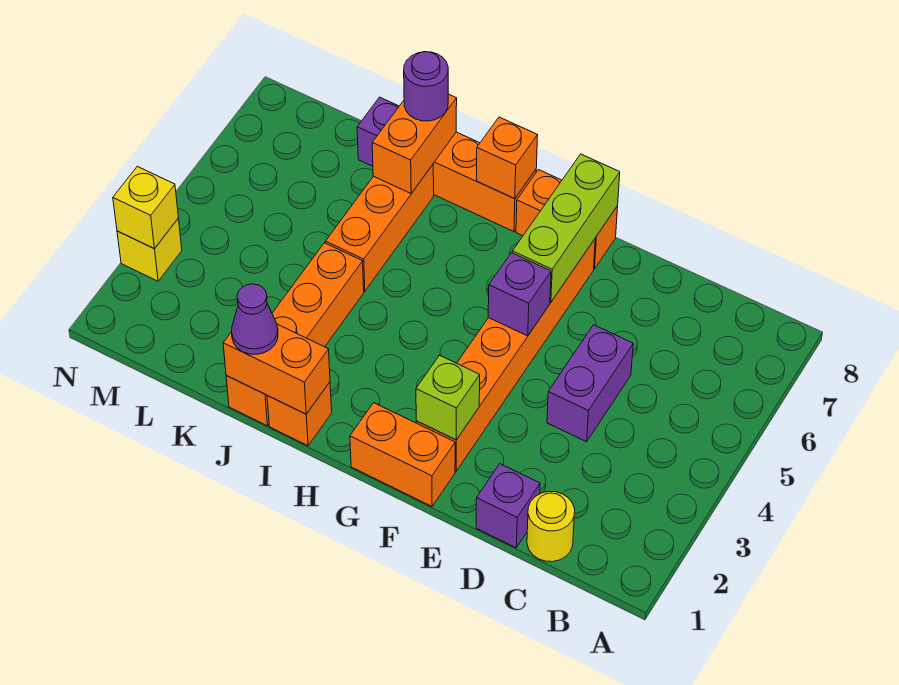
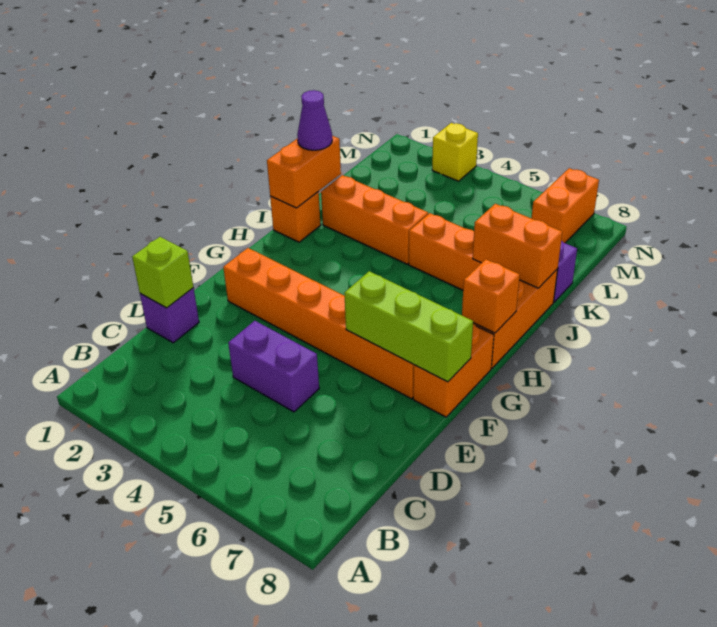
yellow 1x1 round brick [527,492,575,562] -> none
orange 1x2 brick [350,403,455,506] -> orange 1x2 brick moved to [531,168,599,243]
lime 1x1 brick [416,355,480,440] -> lime 1x1 brick moved to [132,237,193,308]
purple 1x1 brick [488,253,551,336] -> none
orange 1x4 brick [226,243,364,426] -> orange 1x3 brick [321,175,428,264]
purple 1x1 round brick [404,52,448,121] -> none
yellow 1x1 brick [113,166,178,249] -> none

